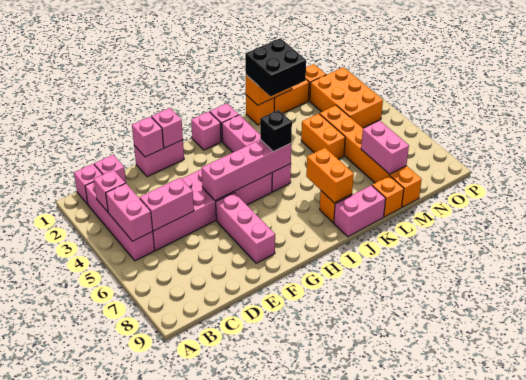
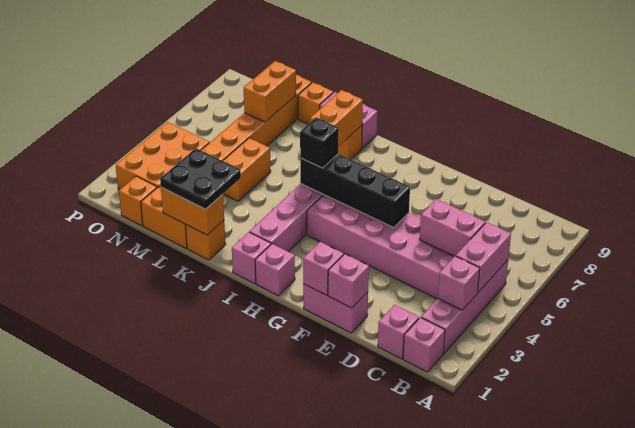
pink 1x4 brick [202,139,291,201] -> black 1x4 brick [300,154,410,227]
pink 1x3 brick [216,192,275,263] -> none
black 2x2 brick [245,38,306,97] -> black 2x2 plate [160,148,241,209]
pink 1x2 brick [361,121,409,174] -> orange 1x2 brick [244,61,296,122]

